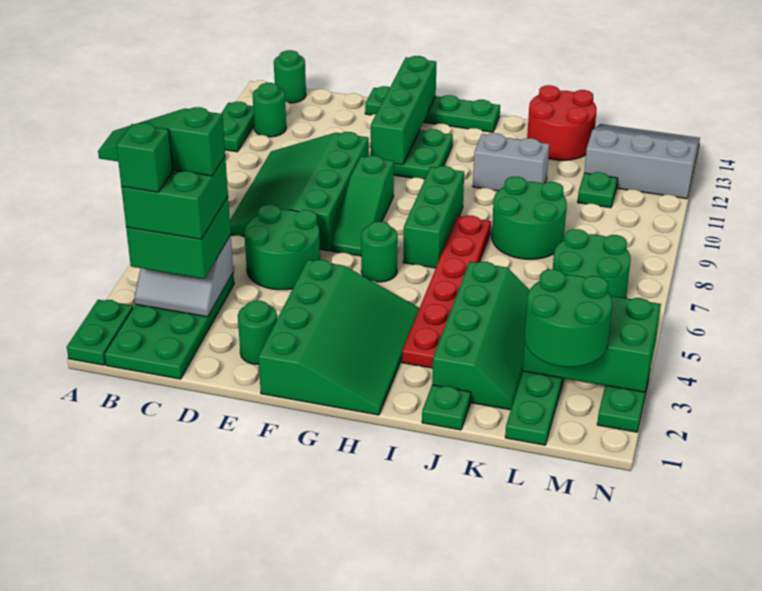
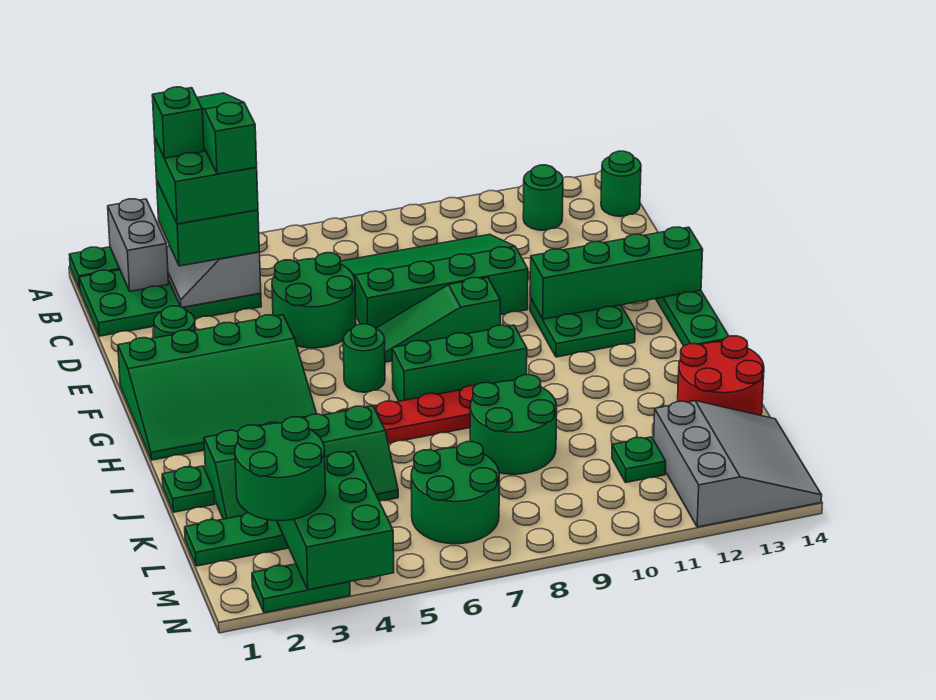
green 1x2 plate [221,102,254,152] -> none
grey 1x2 brick [473,133,549,191] -> grey 1x2 brick moved to [108,199,168,291]

